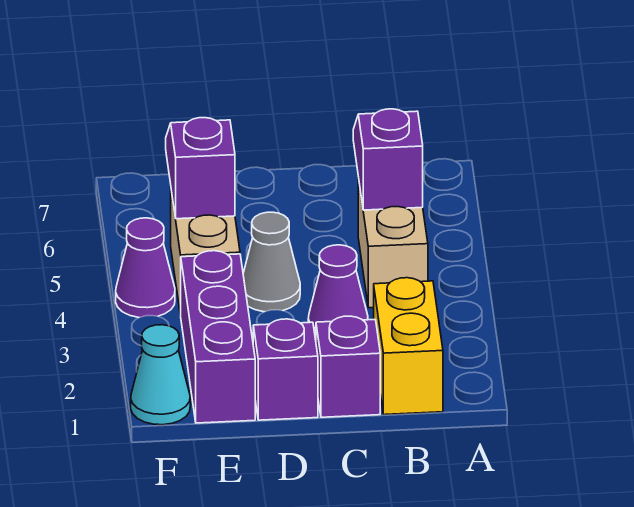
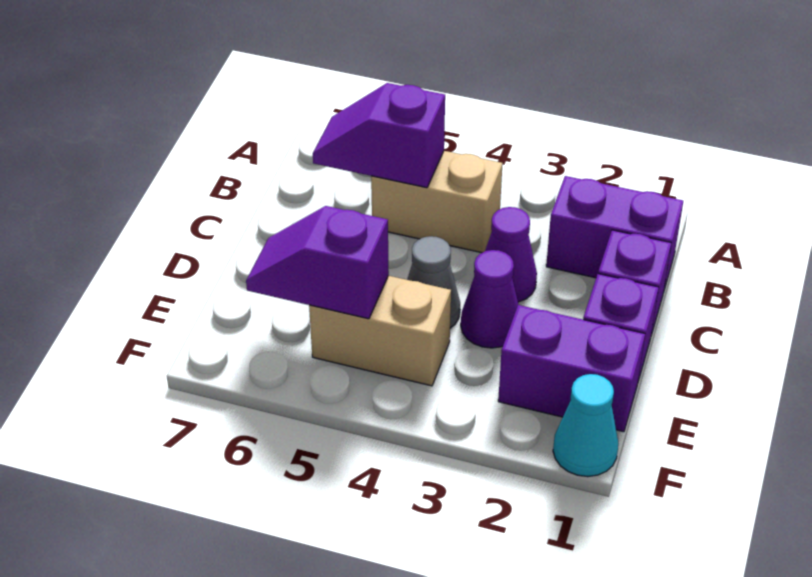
yellow 1x2 brick [374,278,443,415] -> purple 1x2 brick [546,176,683,290]
purple 1x3 brick [181,251,255,423] -> purple 1x2 brick [498,305,645,432]
purple 1x1 cone [116,218,175,318] -> purple 1x1 cone moved to [461,250,518,348]

